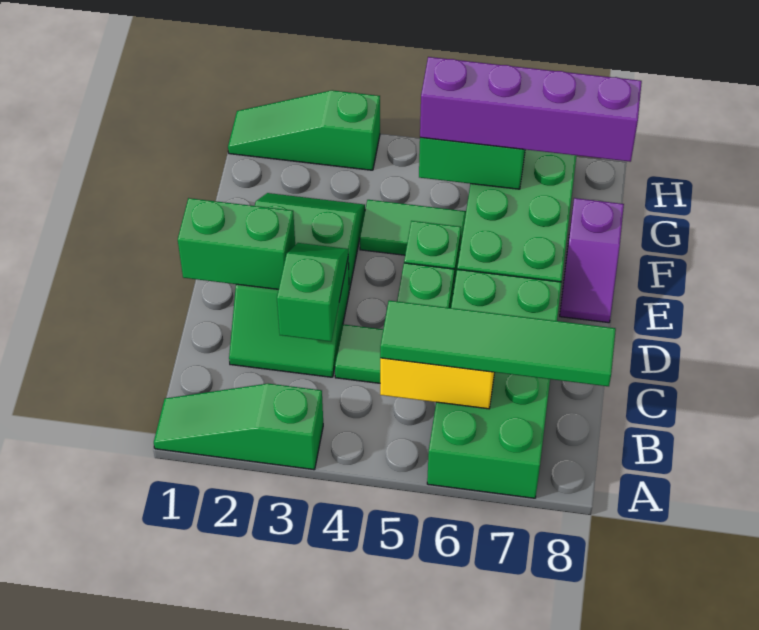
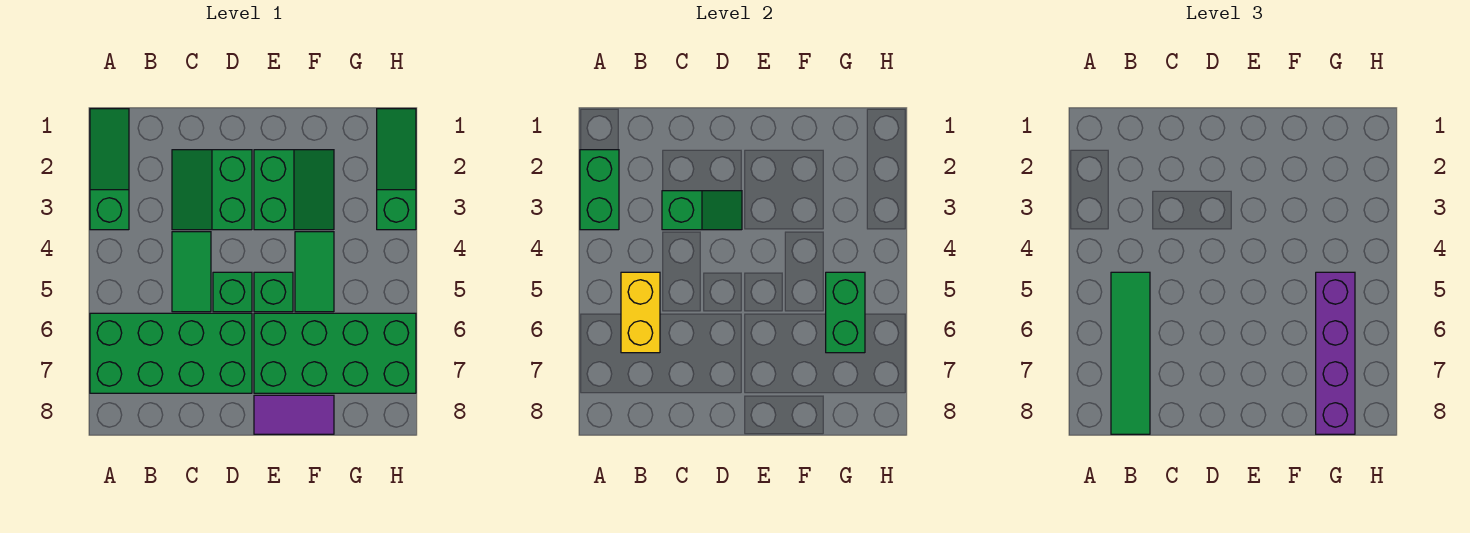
green 1x2 brick [178,198,295,289] -> green 1x2 brick moved to [580,150,619,230]
purple 1x2 slope [560,198,624,323] -> purple 1x2 tile [254,395,334,434]

